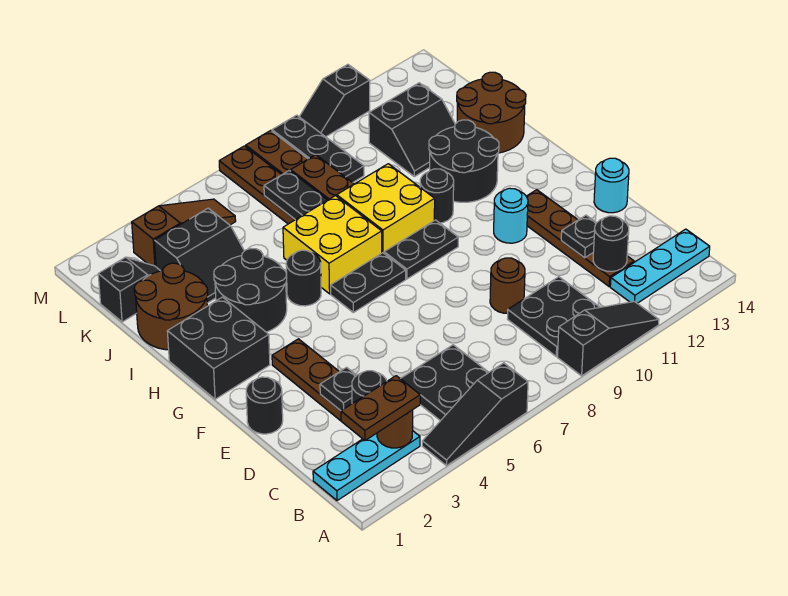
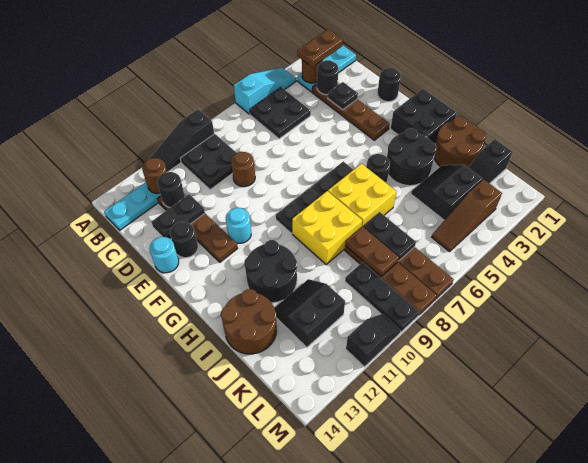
black 1x3 slope [422,363,528,466] -> cyan 1x3 slope [234,68,296,114]
none -> brown 1x1 round brick [142,158,167,193]
black 1x1 plate [561,215,596,258] -> black 1x2 plate [152,194,205,239]
black 1x1 round brick [420,169,454,223] -> black 1x1 round brick moved to [170,222,198,258]

